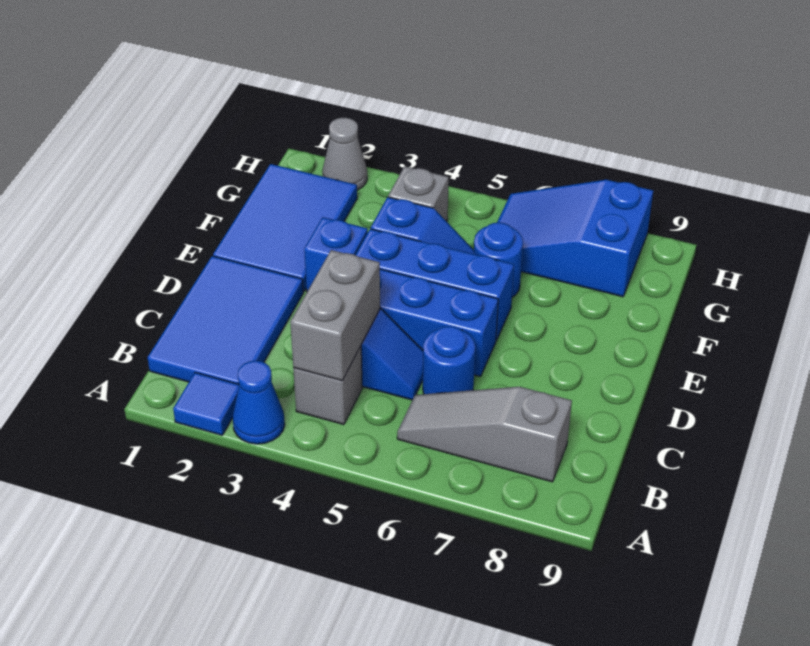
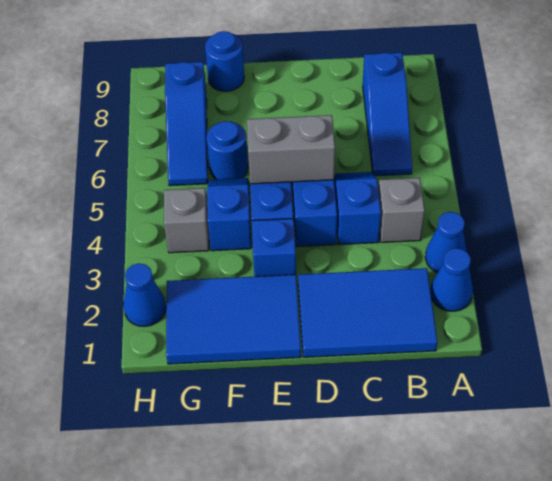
blue 1x1 tile [173,372,239,435] -> blue 1x1 cone [431,248,473,311]
grey 1x2 brick [290,250,380,380] -> grey 1x2 brick moved to [247,115,335,184]
grey 1x3 slope [397,387,572,482] -> blue 1x3 slope [363,53,412,176]
blue 1x1 round brick [423,326,475,394] -> blue 1x1 round brick moved to [205,31,244,91]
blue 2x3 slope [497,180,653,297] -> blue 1x3 slope [165,62,208,186]
grey 1x1 cone [322,118,367,190] -> blue 1x1 cone [123,263,166,326]

